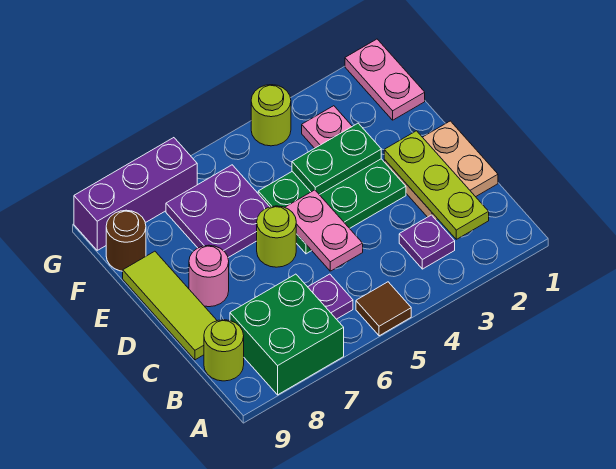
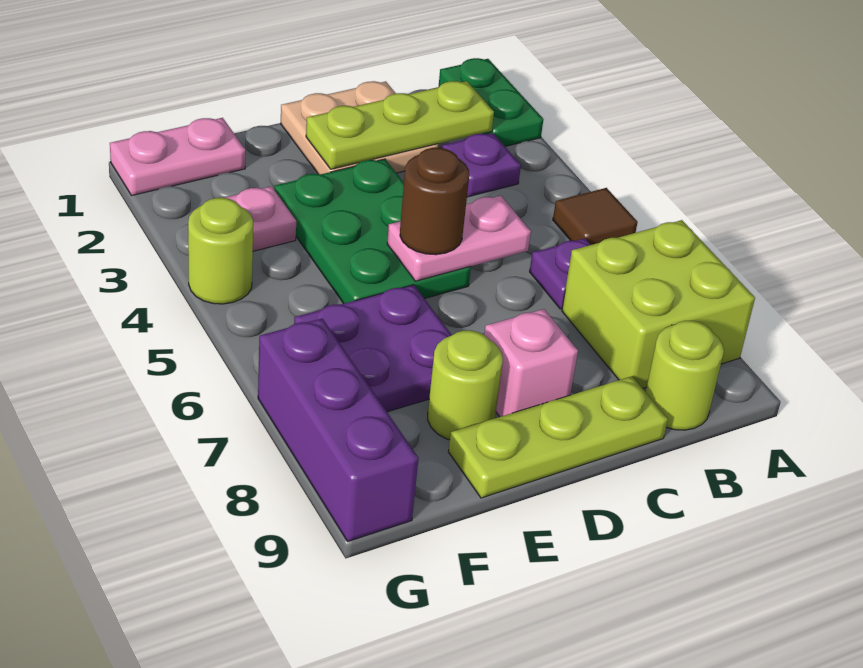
green 2x2 brick [230,274,344,395] -> lime 2x2 brick [562,220,755,388]
lime 1x3 tile [123,251,217,360] -> lime 1x3 plate [448,376,668,498]
lime 1x1 round brick [257,206,296,267] -> lime 1x1 round brick moved to [428,330,503,440]
pink 1x1 round brick [189,245,229,307] -> pink 1x1 brick [484,309,578,417]
green 1x2 plate [292,123,381,195] -> green 1x2 plate moved to [439,58,543,146]
brown 1x1 round brick [106,210,146,271] -> brown 1x1 round brick moved to [400,148,469,255]

